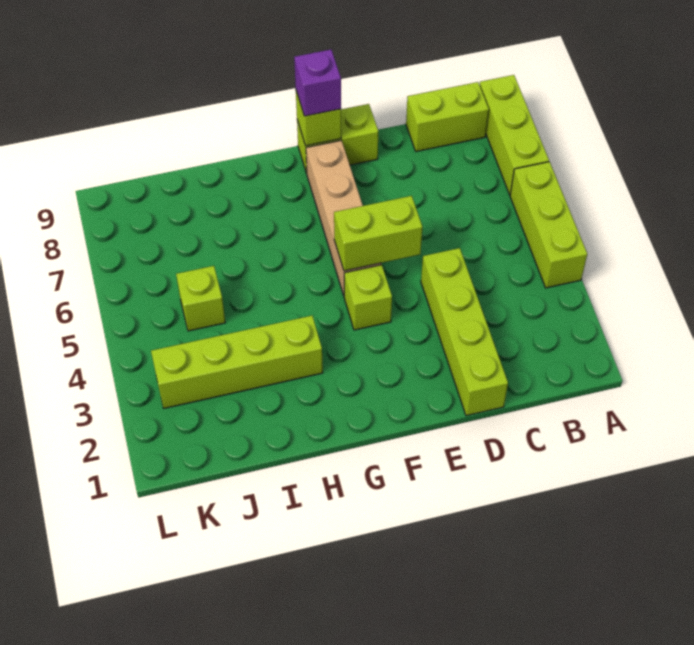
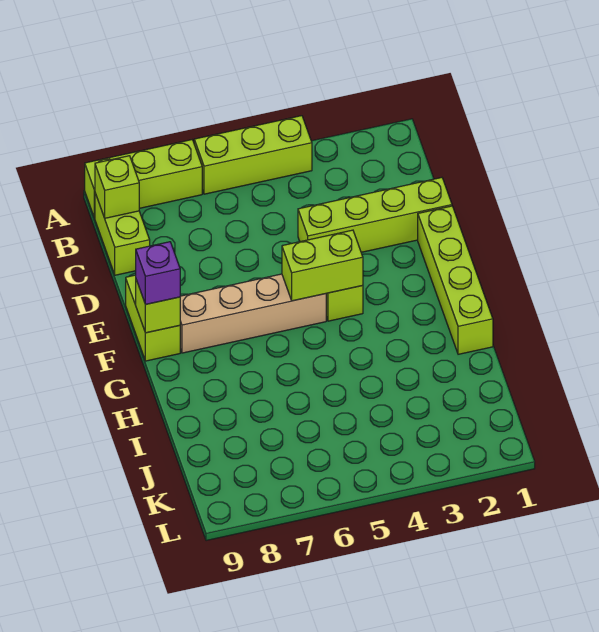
lime 1x2 brick [334,196,422,271] -> lime 1x2 brick turned to [282,230,363,301]
lime 1x4 brick [151,316,323,408] -> lime 1x4 brick moved to [418,206,493,354]
lime 1x1 brick [176,266,225,331] -> lime 1x1 brick moved to [95,156,139,218]

